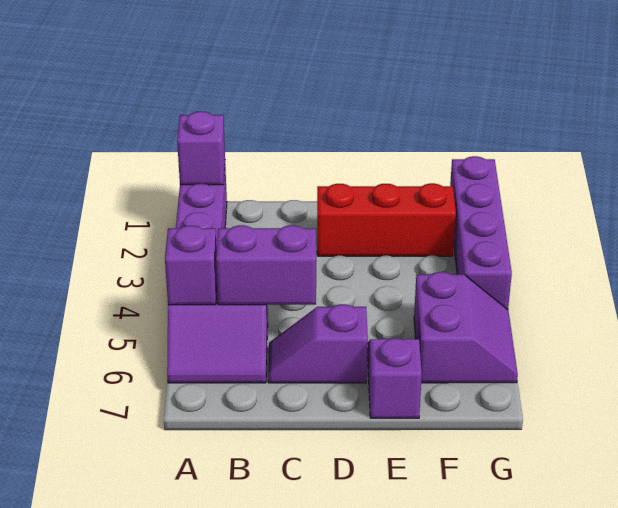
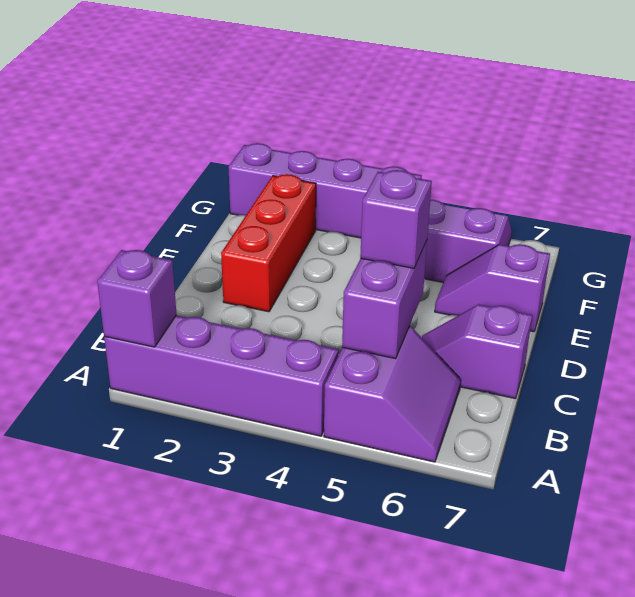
purple 1x1 brick [165,226,217,305] -> purple 1x1 brick moved to [360,170,432,268]
purple 1x2 slope [268,304,368,383] -> purple 1x2 slope turned to [422,304,532,399]

